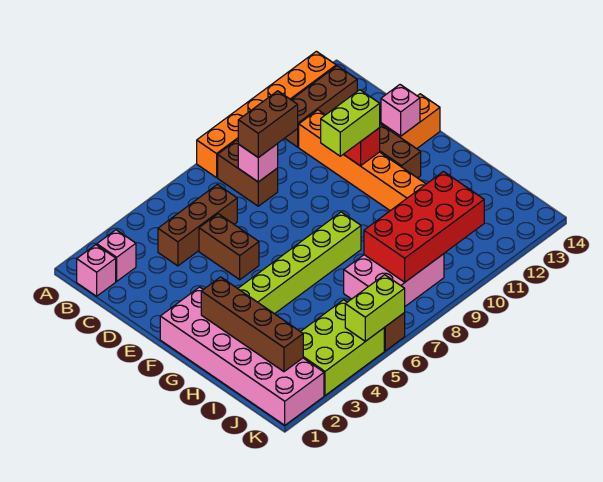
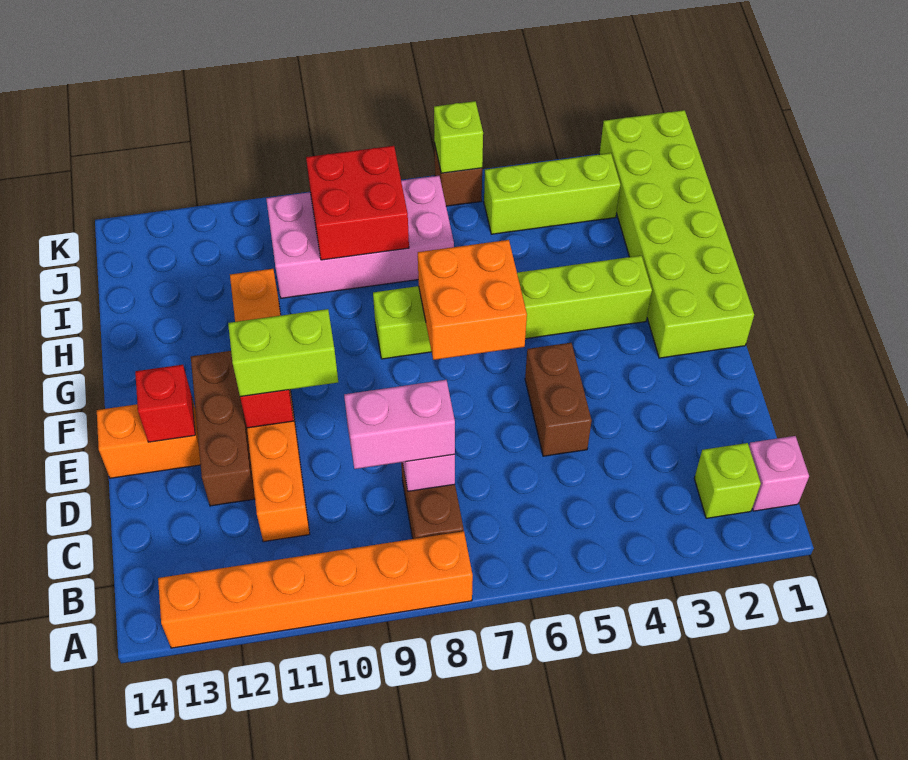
pink 1x1 brick [97,230,136,281] -> lime 1x1 brick [694,443,761,518]
brown 1x3 brick [285,66,357,147] -> none
brown 1x3 brick [158,184,237,266] -> none
brown 1x2 brick [238,91,298,158] -> pink 1x2 brick [344,380,455,469]
pink 1x1 brick [381,85,420,136] -> red 1x1 brick [135,365,195,442]
pink 2x6 brick [160,287,324,425] -> lime 2x6 brick [600,110,754,358]
none -> orange 2x2 brick [418,240,527,360]
brown 1x4 brick [201,277,303,372] -> none
pink 2x3 brick [344,254,444,306] -> pink 2x4 brick [266,176,454,298]
red 2x4 brick [364,172,484,282] -> red 2x2 brick [306,146,409,260]
lime 2x3 brick [301,300,384,395] -> lime 1x3 brick [484,153,620,234]
lime 1x2 brick [345,275,405,341] -> lime 1x1 brick [434,101,483,173]

